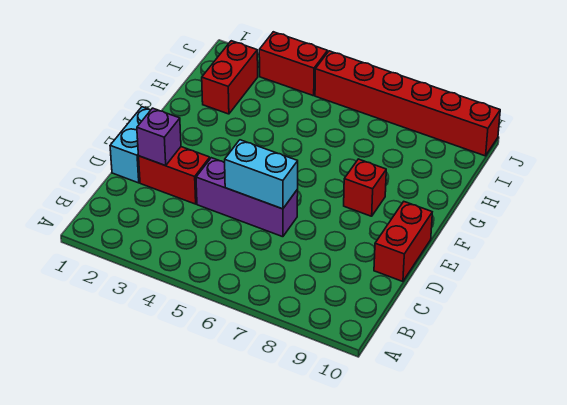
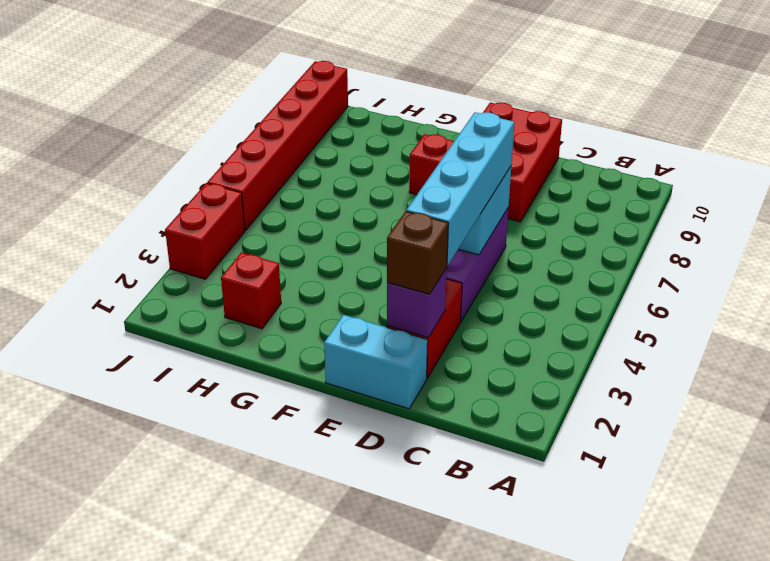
none -> brown 1x1 brick [387,211,448,294]
none -> cyan 1x4 brick [406,112,514,266]
red 1x2 brick [374,202,432,281] -> red 2x3 brick [483,102,562,222]
red 1x2 brick [202,41,258,114] -> red 1x1 brick [221,253,281,329]

